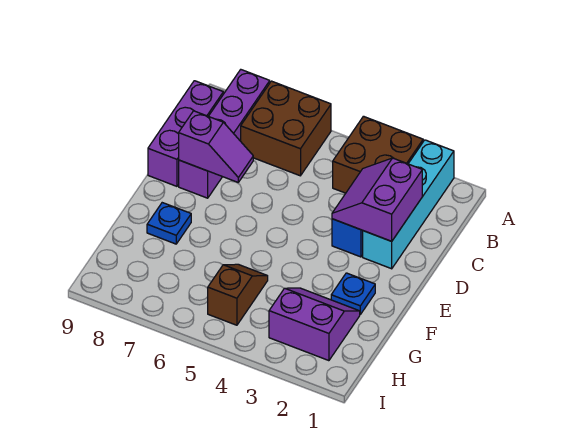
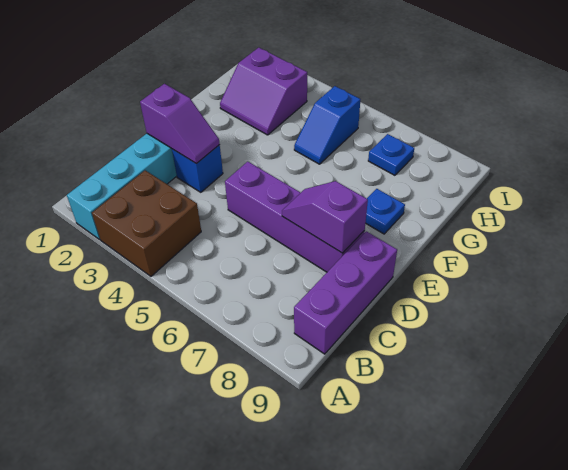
brown 2x2 brick [241,81,331,176] -> none
purple 1x4 brick [179,70,270,198] -> purple 1x4 brick turned to [225,162,365,272]
purple 2x2 slope [332,158,422,241] -> purple 1x2 slope [140,84,220,164]
blue 1x1 plate [331,273,375,314] -> blue 1x1 plate moved to [368,134,414,175]
brown 1x2 slope [208,264,268,325] -> blue 1x2 slope [294,86,360,164]

